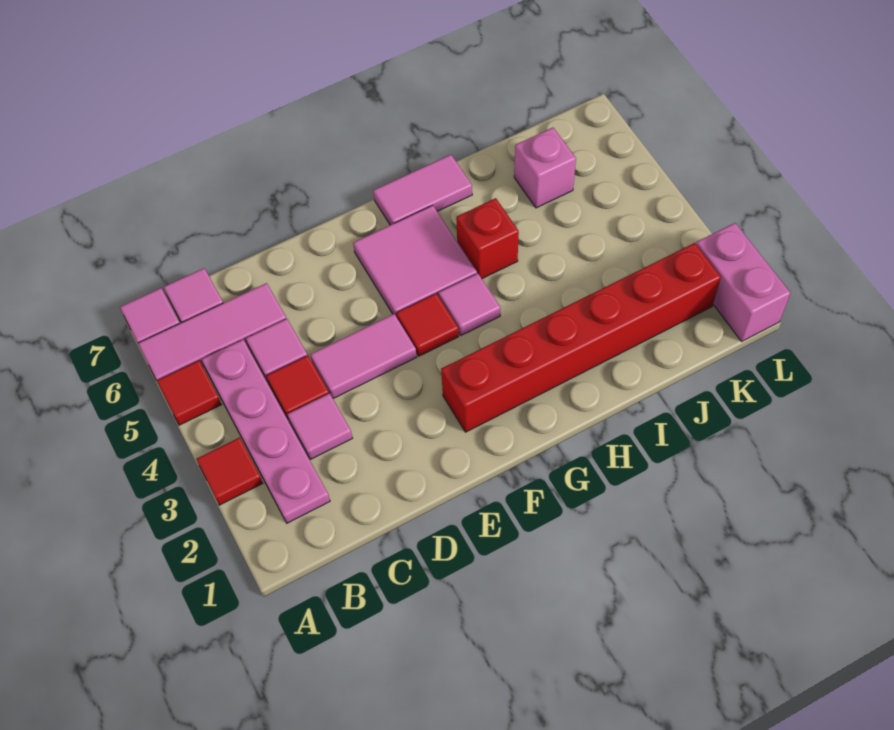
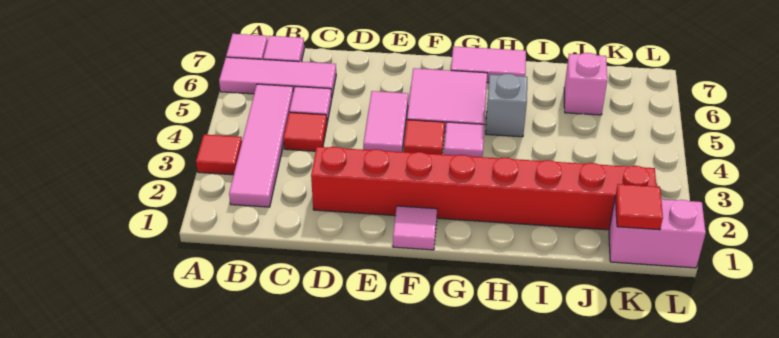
red 1x1 tile [157,361,221,425] -> red 1x1 tile moved to [615,184,663,230]
pink 1x4 plate [202,339,330,523] -> pink 1x4 tile [229,84,293,207]
pink 1x1 tile [287,393,352,460] -> pink 1x1 tile moved to [393,206,437,250]
pink 1x2 tile [310,314,417,398] -> pink 1x2 tile turned to [364,91,408,152]
red 1x6 brick [441,243,721,432] -> red 1x8 brick [311,147,656,230]
red 1x1 brick [456,198,519,279] -> grey 1x1 brick [486,74,527,137]
pink 1x2 brick [696,223,790,341] -> pink 1x2 brick turned to [609,198,706,268]

